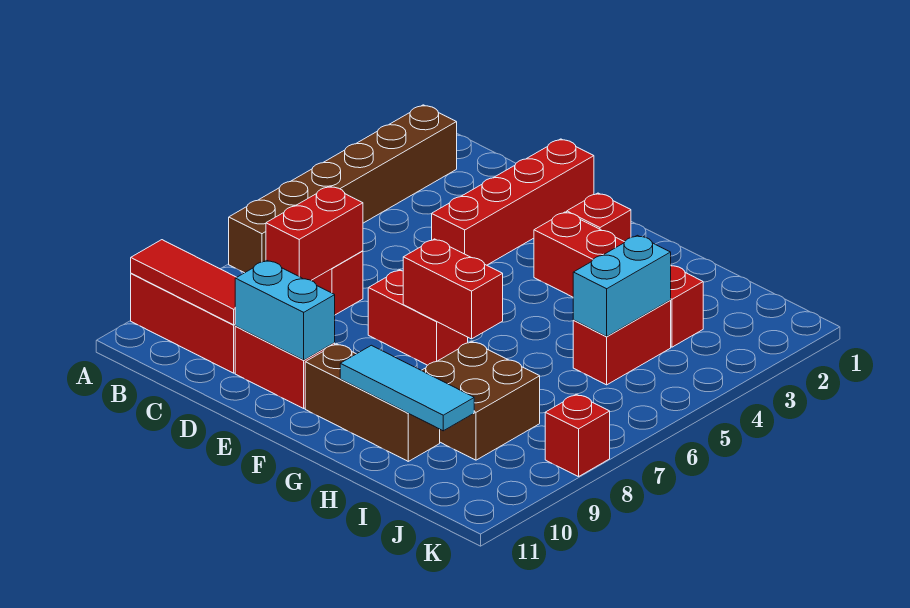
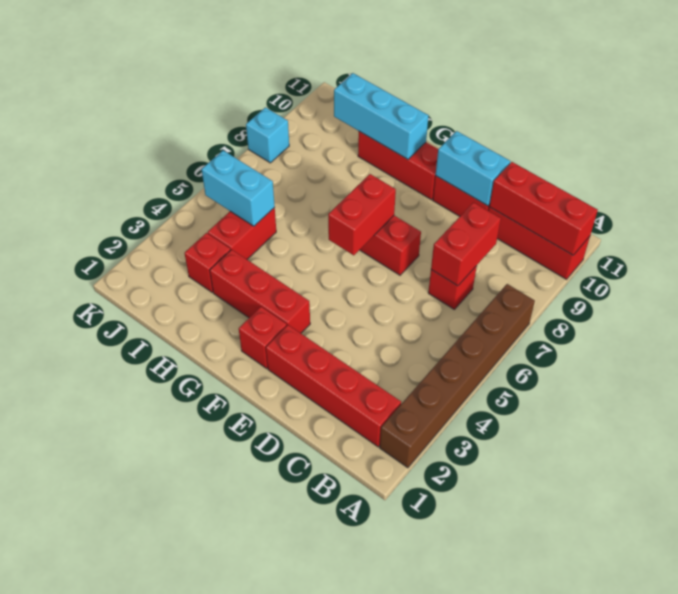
red 1x3 tile [131,240,236,325] -> red 1x3 brick [490,162,598,255]
red 1x4 brick [432,139,594,265] -> red 1x4 brick turned to [266,325,401,447]
red 1x2 brick [403,239,503,339] -> red 1x2 brick turned to [328,174,396,255]
brown 1x3 brick [305,344,440,461] -> red 1x3 brick [358,132,438,200]
cyan 1x3 tile [340,345,474,431] -> cyan 1x3 brick [334,73,428,159]
brown 2x2 brick [422,341,540,460] -> none
cyan 1x2 brick [573,235,671,336] -> cyan 1x2 brick turned to [202,151,275,226]
red 1x1 brick [545,394,610,477] -> cyan 1x1 brick [246,107,289,163]

